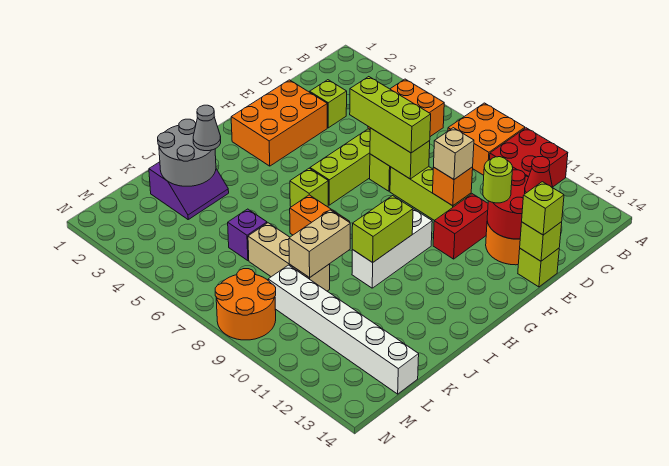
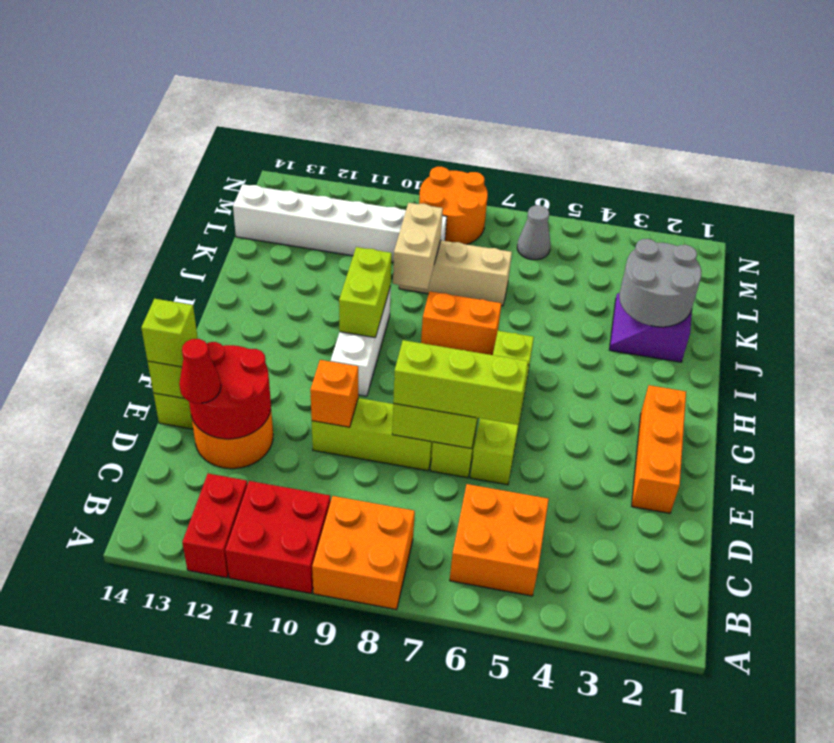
lime 1x1 brick [310,80,347,128] -> none
orange 2x3 brick [231,80,327,166] -> orange 1x3 brick [632,385,686,513]
tan 1x1 brick [434,128,474,179] -> none
red 1x2 brick [433,194,488,259] -> red 1x2 brick moved to [182,473,247,578]
lime 1x1 round brick [483,157,513,203] -> none
grey 1x1 cone [193,105,221,151] -> grey 1x1 cone moved to [517,205,551,260]
purple 1x1 brick [228,209,267,261] -> none

